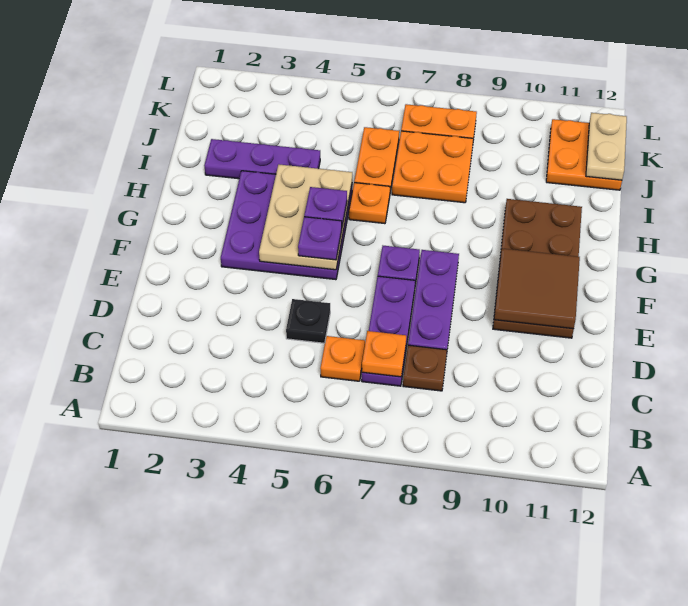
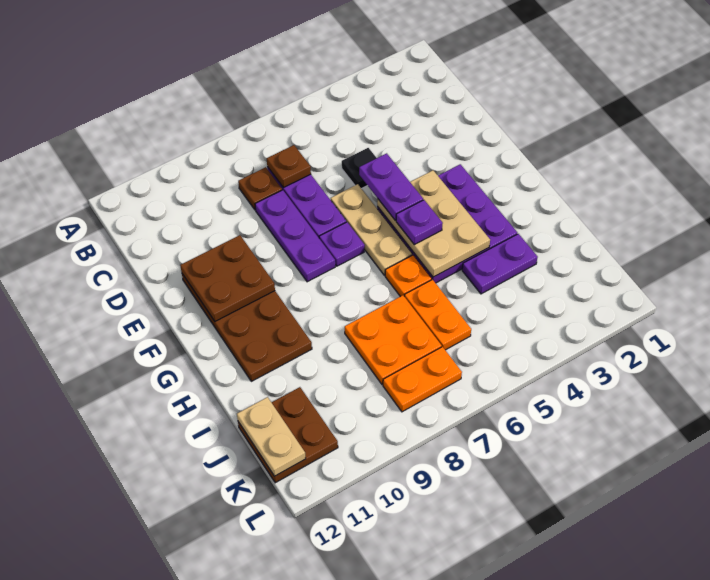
orange 1x1 plate [320,336,365,381] -> none
orange 1x1 plate [362,331,406,377] -> brown 1x1 plate [267,145,311,188]
none -> tan 1x3 plate [331,184,412,275]
brown 2x2 tile [494,248,580,329] -> brown 2x2 plate [180,235,275,321]
purple 1x1 plate [298,217,342,260] -> purple 1x2 plate [359,153,423,221]
purple 1x3 plate [204,139,320,179] -> purple 1x2 plate [462,234,538,294]
orange 2x2 plate [546,119,622,190] -> brown 2x2 plate [238,387,338,483]

